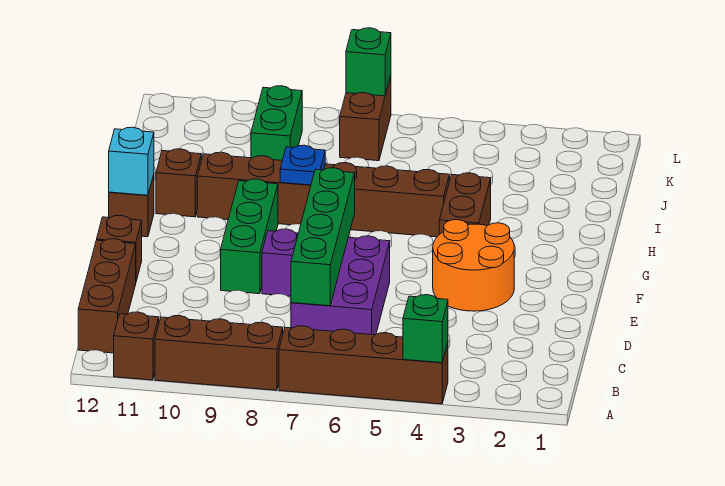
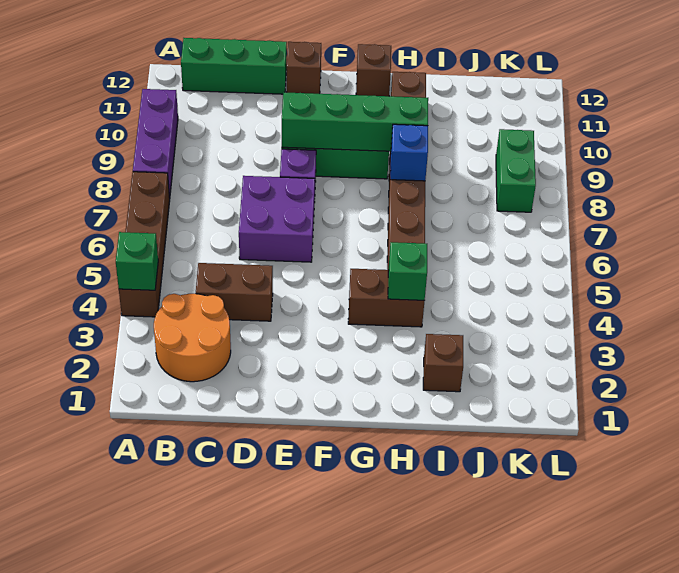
brown 1x3 brick [155,316,283,390] -> purple 1x3 brick [133,89,178,198]
brown 1x1 brick [114,312,159,380] -> brown 1x1 brick moved to [423,334,463,392]
brown 1x3 brick [78,239,136,353] -> green 1x3 brick [181,38,287,94]
purple 2x3 brick [291,236,390,335] -> purple 2x2 brick [239,176,315,262]
green 1x4 brick [291,168,355,306] -> green 1x4 brick moved to [282,92,428,151]
orange 2x2 round brick [433,220,514,311] -> orange 2x2 round brick moved to [154,294,231,382]
cyan 1x1 brick [109,127,154,195] -> none
blue 1x1 plate [280,145,325,185] -> blue 1x1 brick [390,124,428,181]
green 1x2 brick [251,86,302,160] -> green 1x2 brick turned to [496,129,536,212]
brown 1x2 brick [340,76,391,161] -> brown 1x2 brick moved to [196,263,273,321]
green 1x1 brick [346,28,391,96] -> green 1x1 brick moved to [388,242,427,300]

